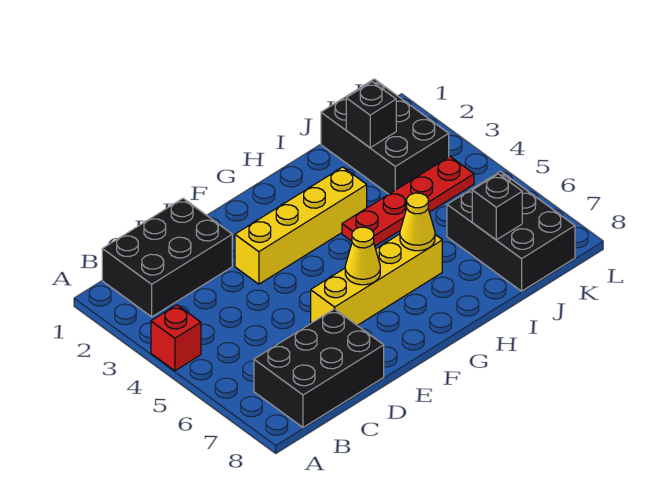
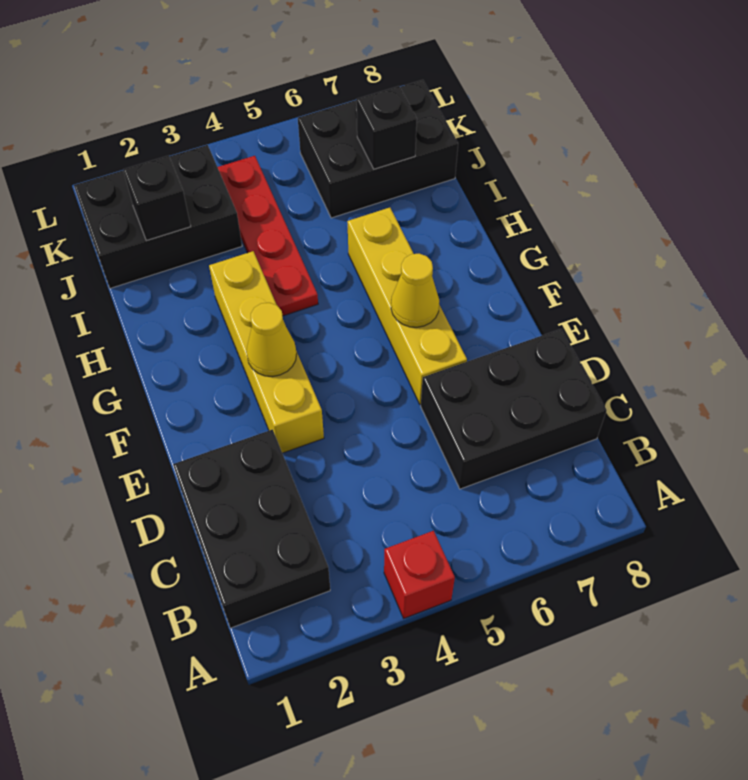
black 2x3 brick [254,309,384,427] -> black 2x3 brick turned to [421,329,607,489]
yellow 1x1 cone [400,193,435,251] -> yellow 1x1 cone moved to [246,303,297,377]

